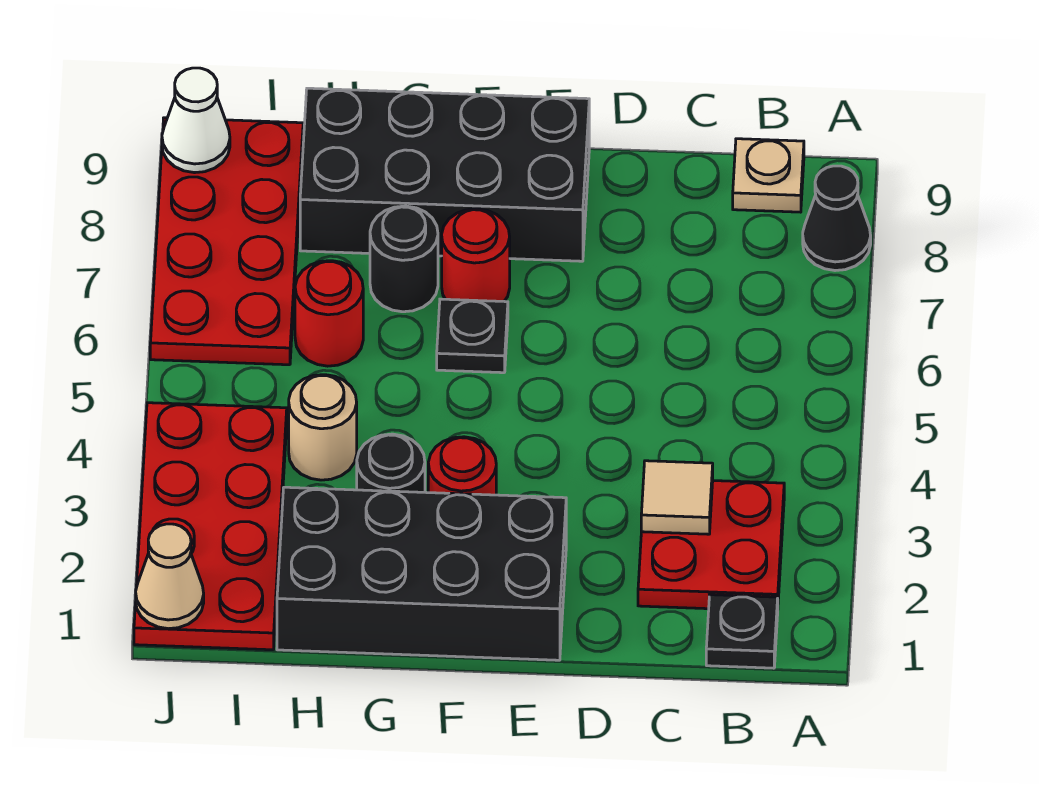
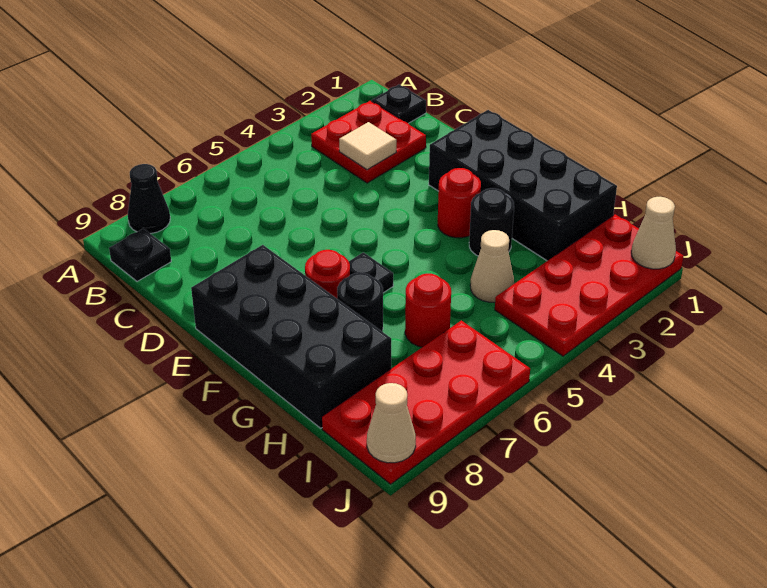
tan 1x1 plate [733,139,804,212] -> black 1x1 plate [109,228,171,281]
tan 1x1 round brick [289,375,357,480] -> tan 1x1 cone [470,230,514,302]
white 1x1 cone [162,68,230,173] -> tan 1x1 cone [367,383,416,463]

